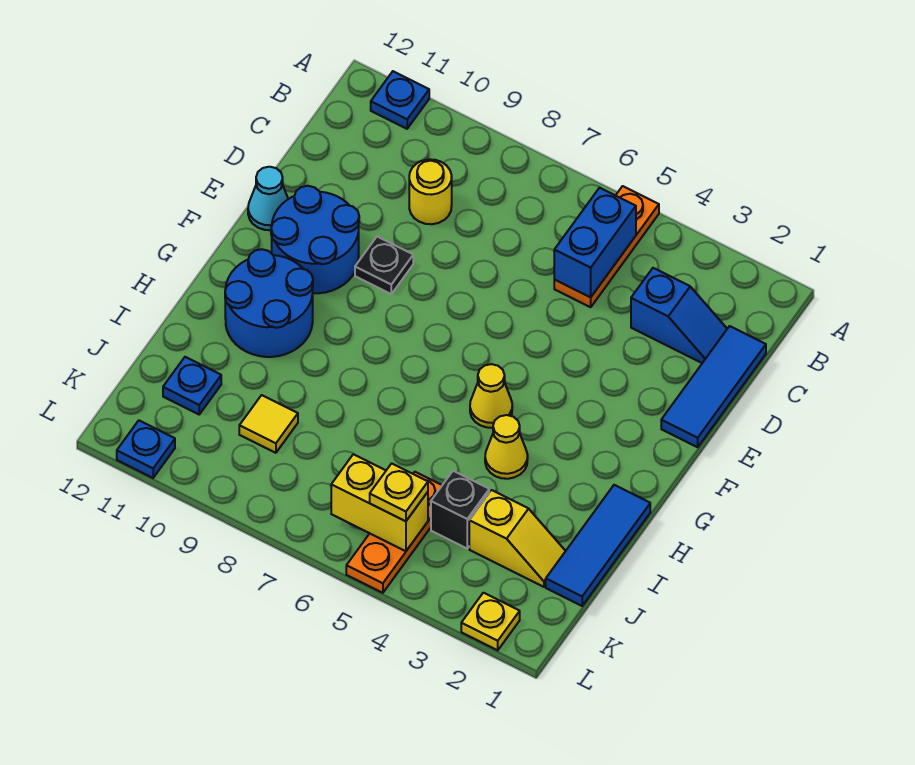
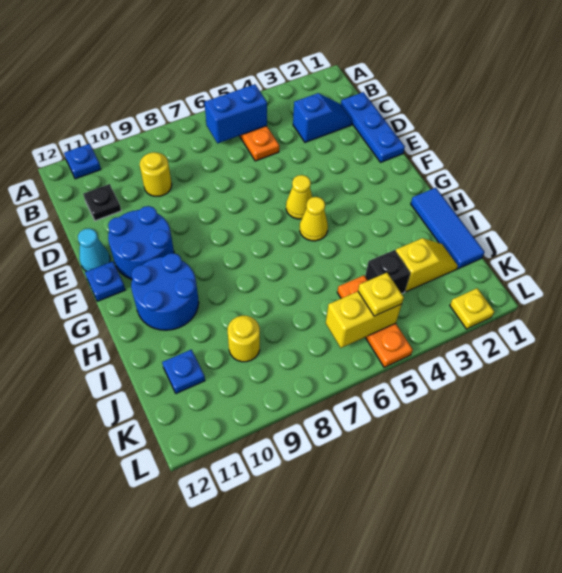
blue 1x2 brick [554,188,636,297] -> blue 1x2 brick turned to [205,84,267,143]
blue 1x3 tile [661,326,766,447] -> blue 1x3 plate [341,92,405,162]
black 1x1 plate [355,237,413,294] -> black 1x1 plate moved to [83,184,121,221]
yellow 1x1 cone [485,415,528,479] -> yellow 1x1 cone moved to [286,175,312,219]
yellow 1x1 tile [239,395,298,453] -> yellow 1x1 round brick [228,316,260,362]
blue 1x1 plate [117,421,175,478] -> blue 1x1 plate moved to [85,261,125,301]

